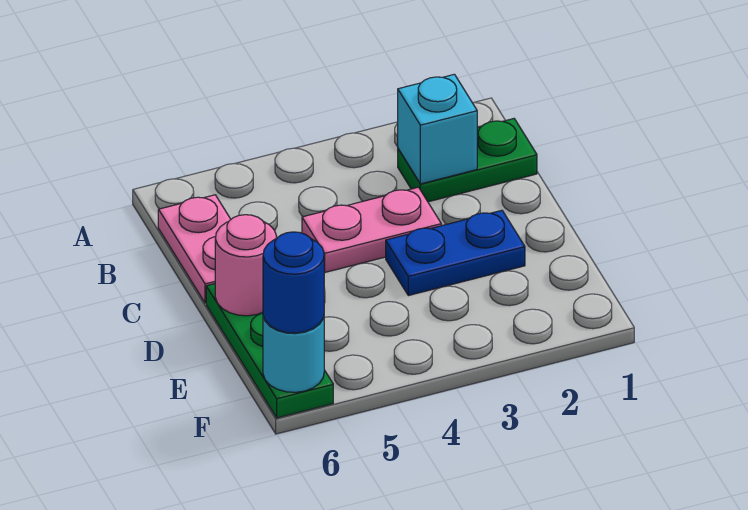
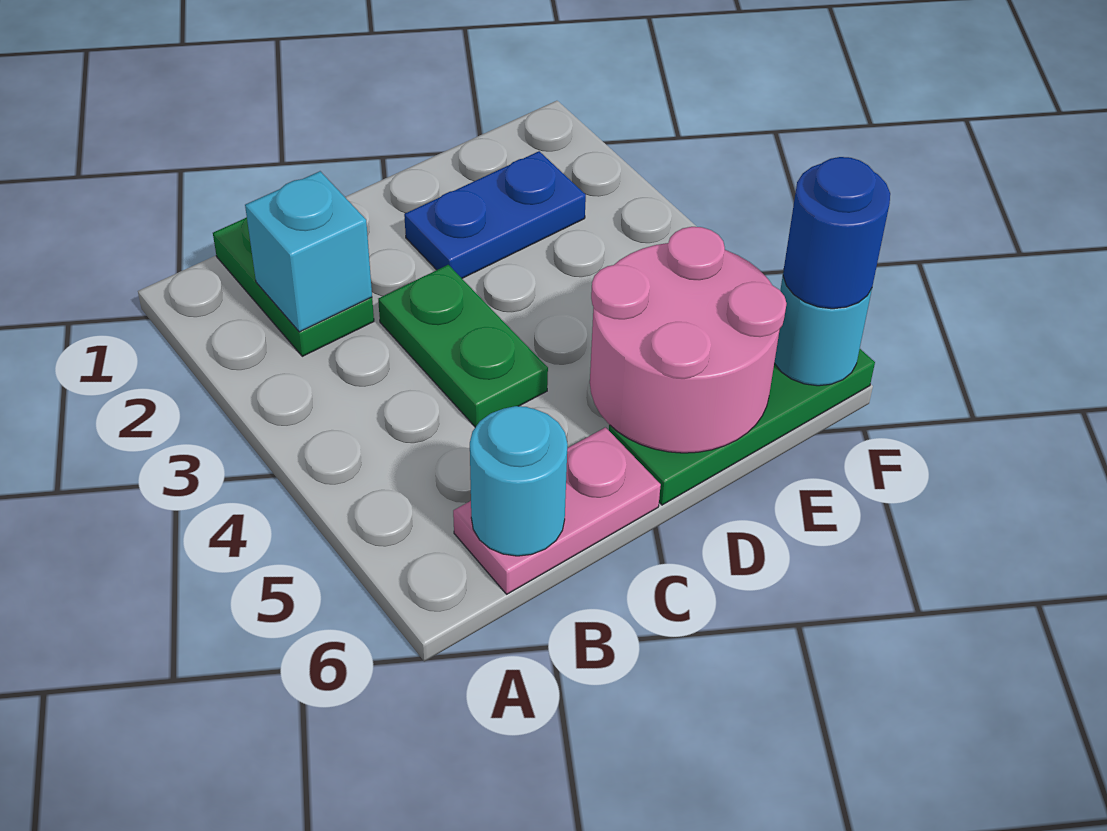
none -> cyan 1x1 round brick [470,406,568,556]
pink 1x2 plate [302,187,441,272] -> green 1x2 plate [378,265,548,427]
blue 1x2 plate [386,210,525,296] -> blue 1x2 plate turned to [404,151,586,278]
pink 1x1 round brick [215,215,277,316] -> pink 2x2 round brick [590,227,787,453]

